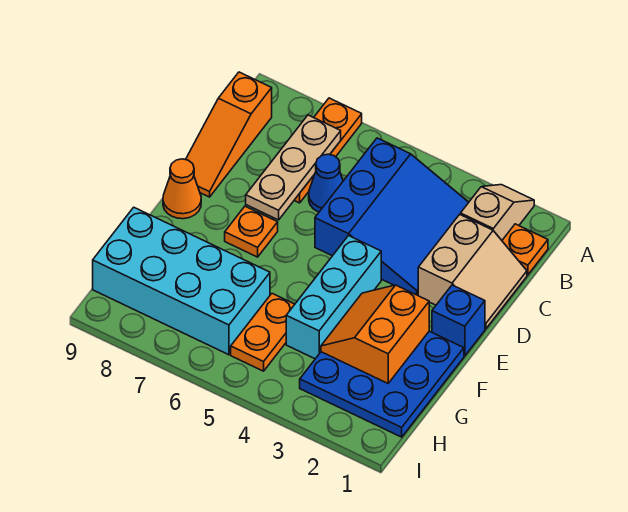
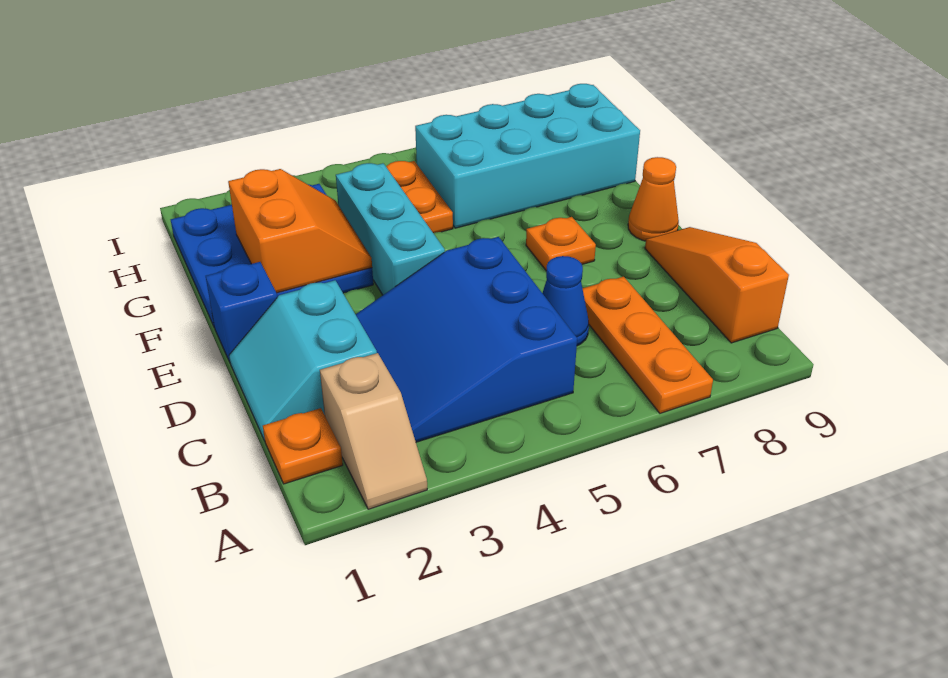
tan 1x3 plate [246,115,341,220] -> none
tan 2x2 slope [418,214,527,329] -> cyan 2x2 slope [229,280,377,441]

